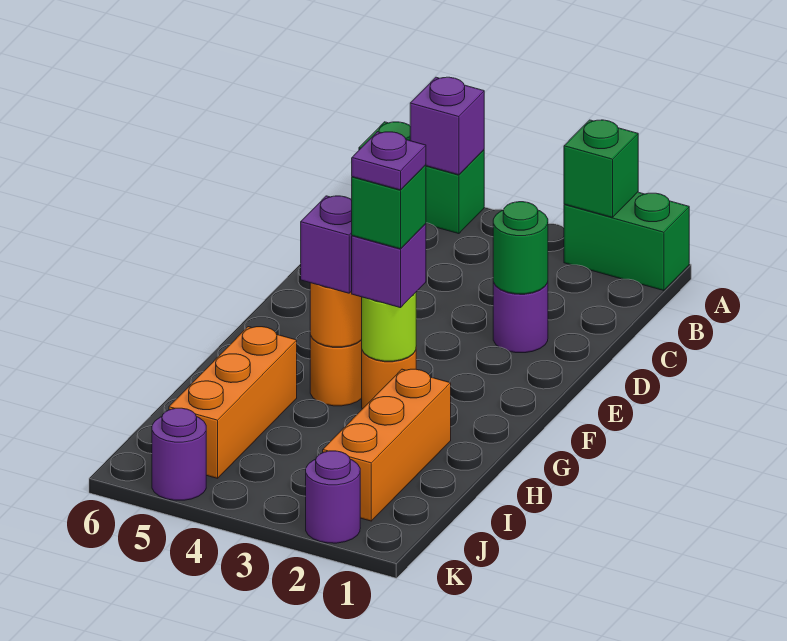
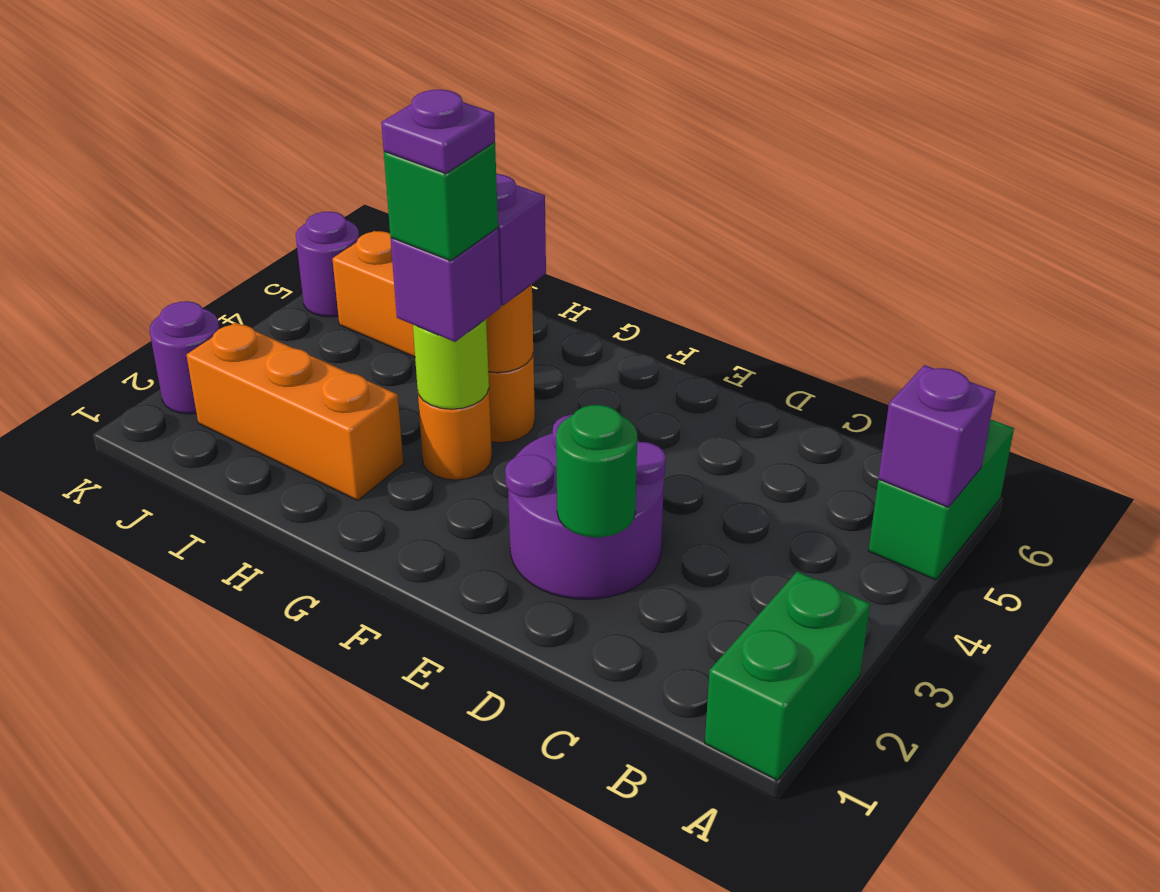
green 1x1 brick [564,120,638,217] -> none
purple 1x1 round brick [493,282,548,353] -> purple 2x2 round brick [505,415,666,600]

